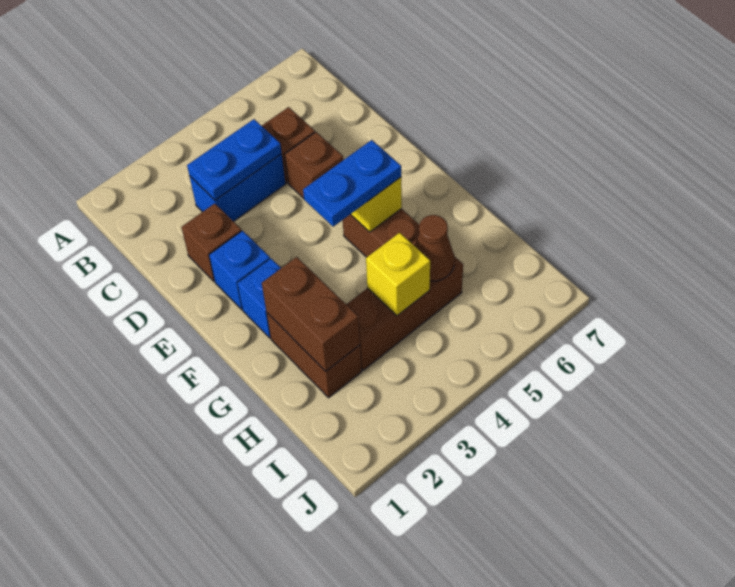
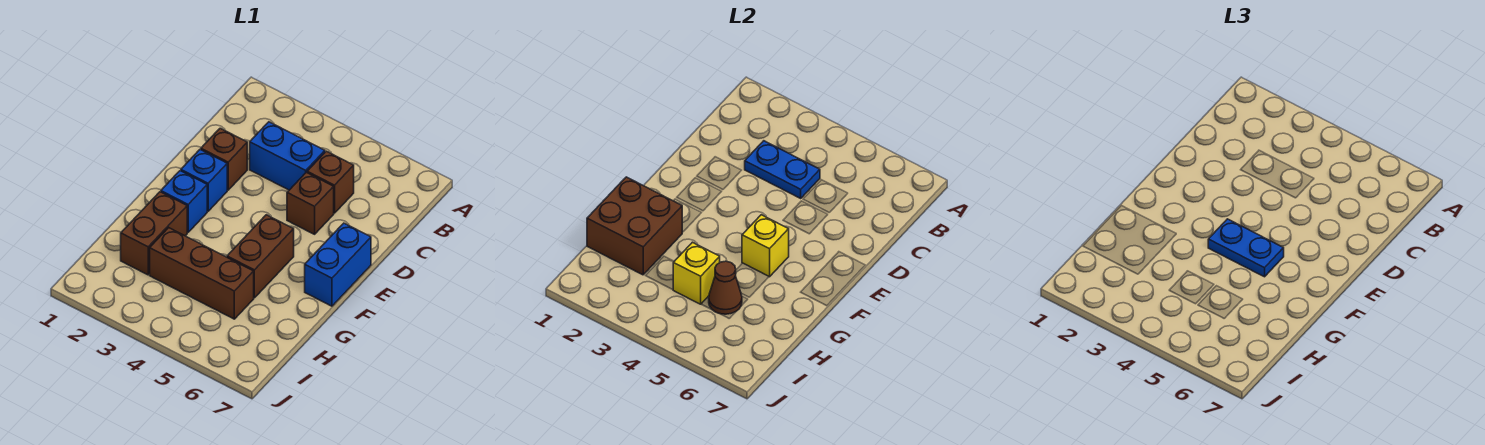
none -> blue 1x2 brick [305,223,371,306]
brown 1x2 brick [262,257,360,371] -> brown 2x2 brick [587,177,682,275]

